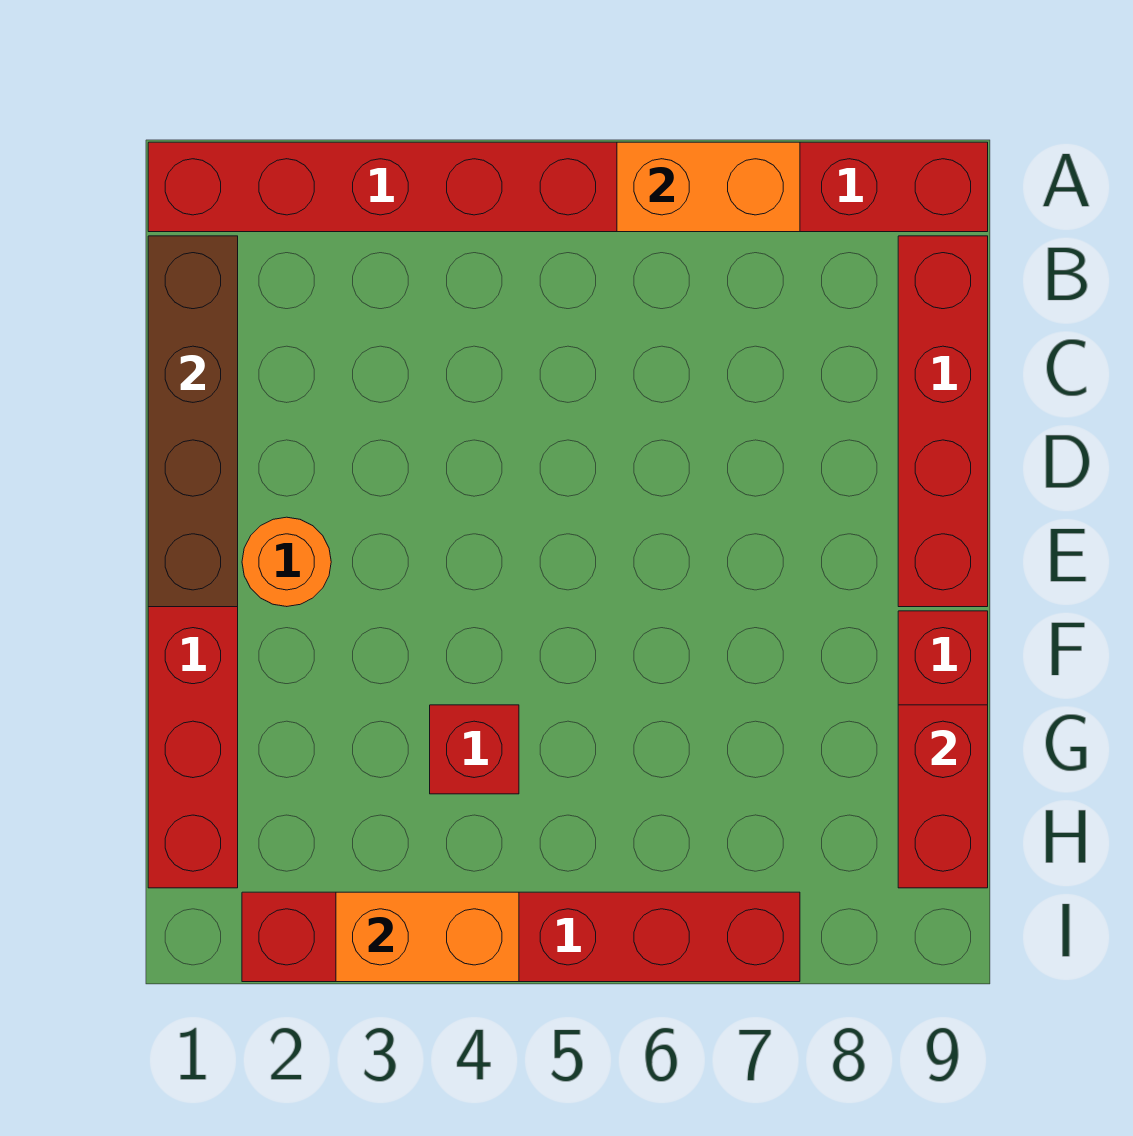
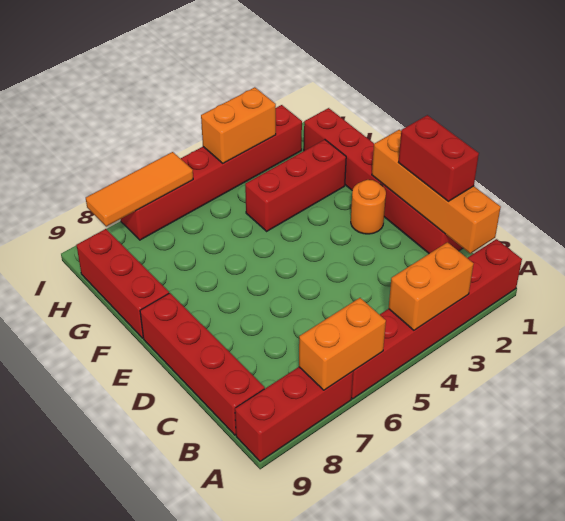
none -> orange 1x2 brick [389,242,474,330]
brown 1x4 brick [148,236,238,607] -> orange 1x4 brick [372,130,501,253]
red 1x1 brick [430,705,519,794] -> red 1x3 brick [245,140,346,231]
red 1x2 brick [898,705,988,888] -> red 1x2 brick moved to [398,115,479,201]
none -> orange 1x3 tile [86,152,193,226]

